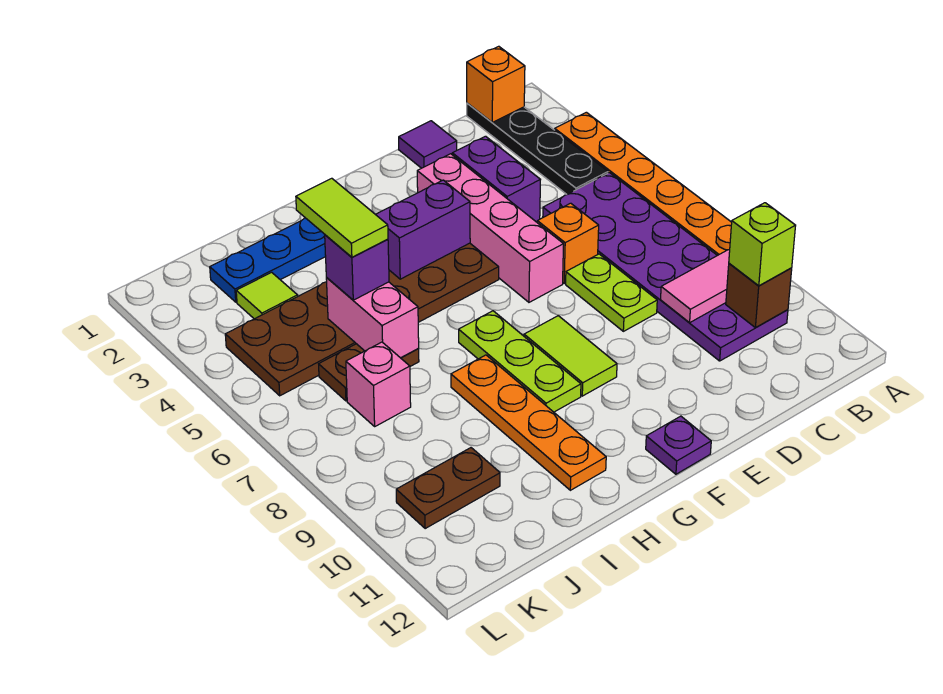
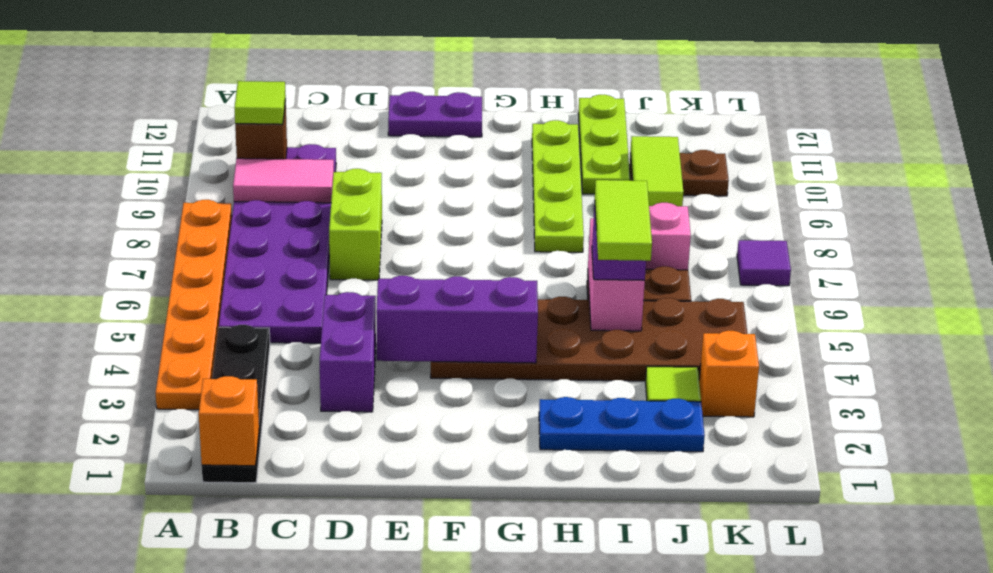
lime 1x1 brick [729,203,796,286] -> lime 1x1 tile [234,81,286,124]
purple 1x1 tile [399,121,457,168] -> purple 1x1 tile moved to [737,240,791,286]
orange 1x1 brick [537,203,599,283] -> orange 1x1 brick moved to [699,331,759,417]
lime 1x2 plate [566,254,657,331] -> lime 1x2 brick [329,169,382,280]
pink 1x4 brick [417,154,564,302] -> none
purple 1x2 brick [375,180,470,279] -> purple 1x3 brick [376,276,538,363]
lime 1x2 tile [524,316,617,396] -> lime 1x2 tile moved to [631,136,683,206]
purple 1x1 plate [646,416,711,474] -> purple 1x2 plate [388,92,482,137]
lime 1x3 plate [459,311,581,412] -> lime 1x3 plate moved to [578,95,630,194]
orange 1x4 plate [451,355,606,490] -> lime 1x4 plate [532,120,584,252]

